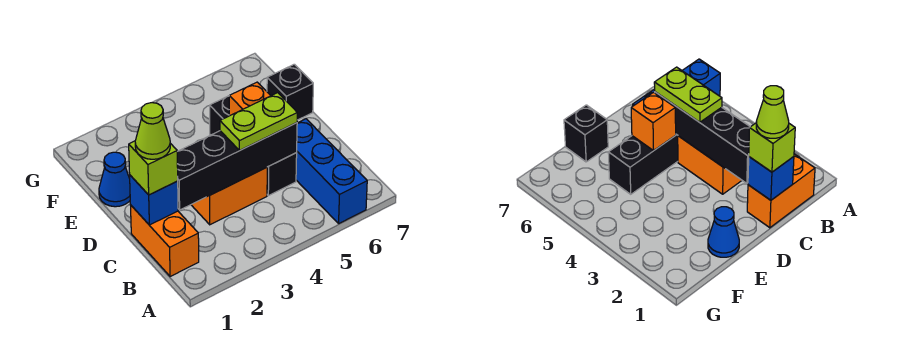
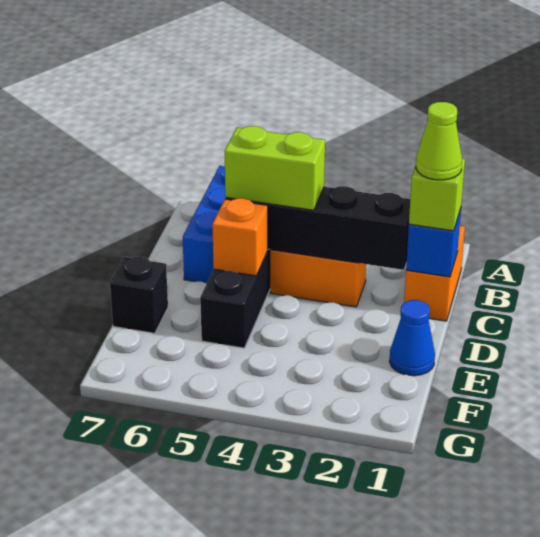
lime 1x2 plate [220,93,297,150] -> lime 1x2 brick [225,126,325,210]

